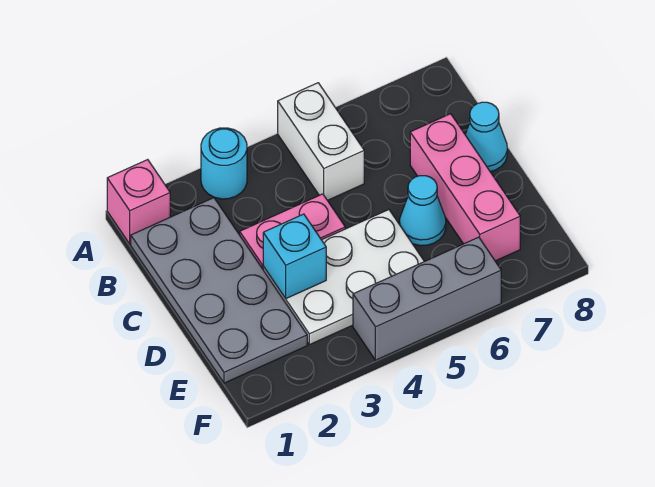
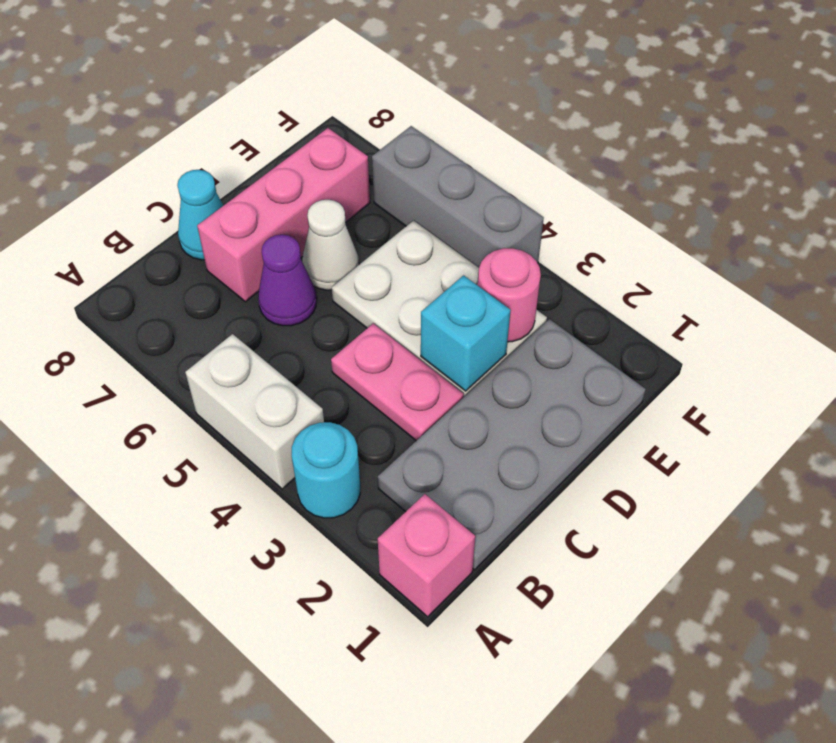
white 1x2 brick [278,83,364,200] -> white 1x2 brick turned to [185,334,324,489]
none -> purple 1x1 cone [258,235,317,326]
cyan 1x1 cone [400,176,446,246] -> white 1x1 cone [302,200,359,290]
none -> pink 1x1 round brick [478,248,541,342]

